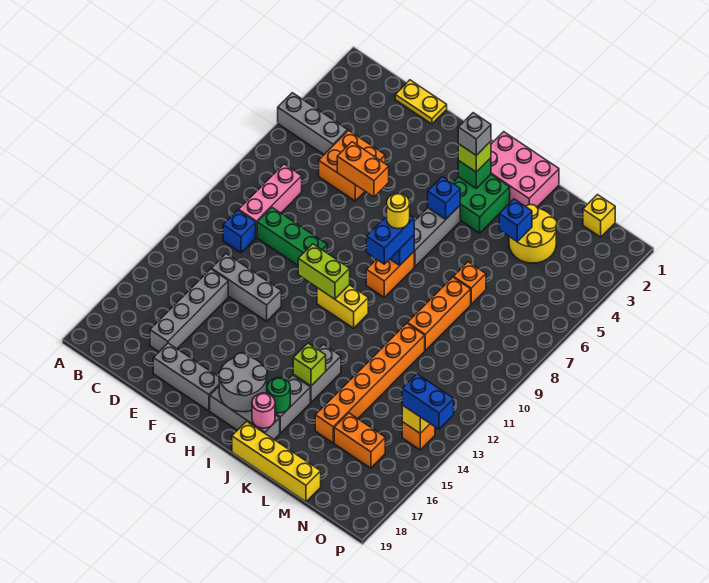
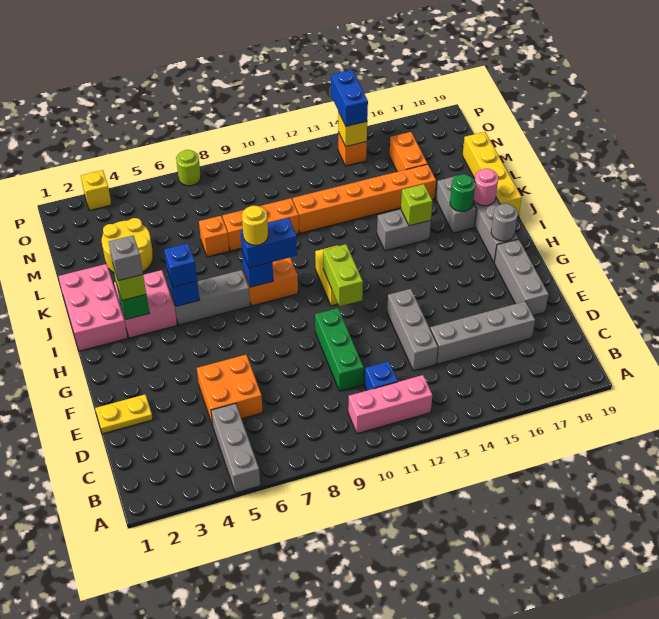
pink 1x3 brick [239,164,302,237] -> pink 1x3 brick moved to [348,375,432,433]
yellow 1x2 plate [395,80,447,124] -> yellow 1x2 plate turned to [95,394,153,434]
orange 1x2 brick [337,142,389,197] -> none
grey 2x2 round brick [219,353,267,412] -> grey 1x1 round brick [491,204,518,241]
green 2x2 brick [453,175,510,233] -> pink 2x2 brick [114,270,177,338]
grey 1x2 brick [275,375,310,433] -> grey 1x2 brick turned to [436,176,476,233]
blue 1x1 brick [499,199,532,241] -> blue 1x1 brick moved to [164,243,197,287]
yellow 1x1 brick [583,195,615,237] -> yellow 1x1 brick moved to [81,170,112,210]
none -> lime 1x1 round brick [176,150,201,186]

